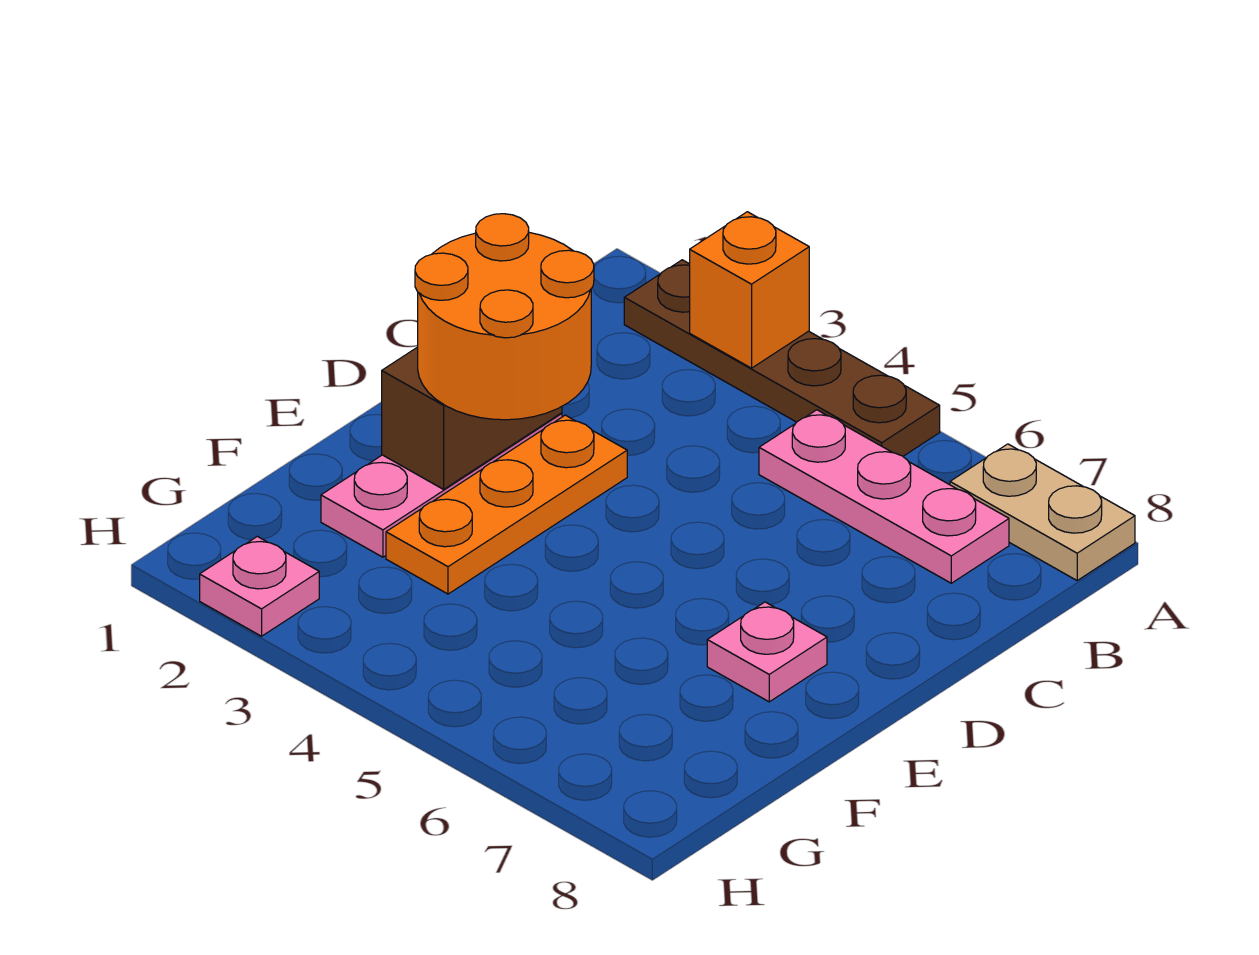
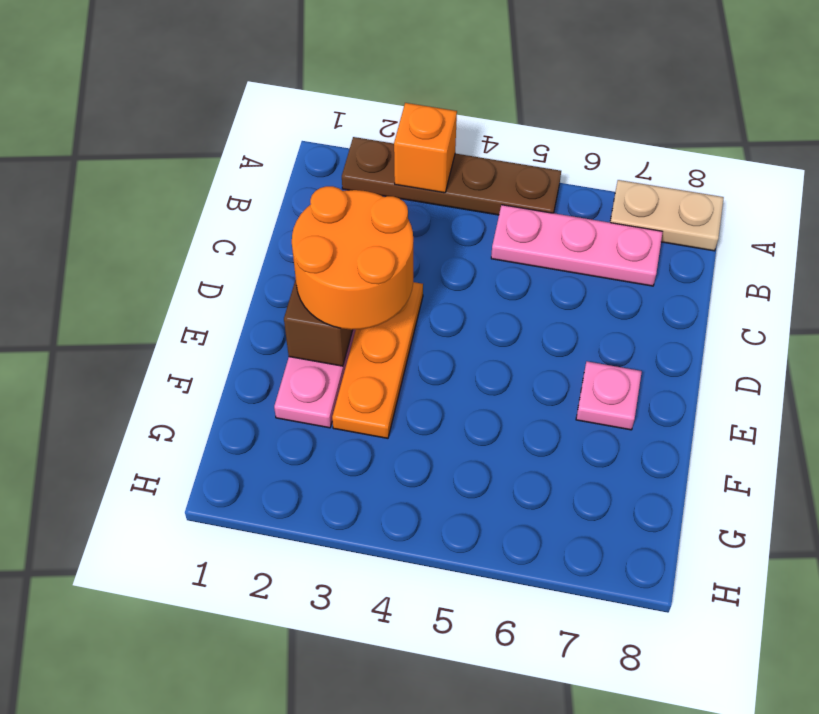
pink 1x1 plate [200,536,319,636] -> none

